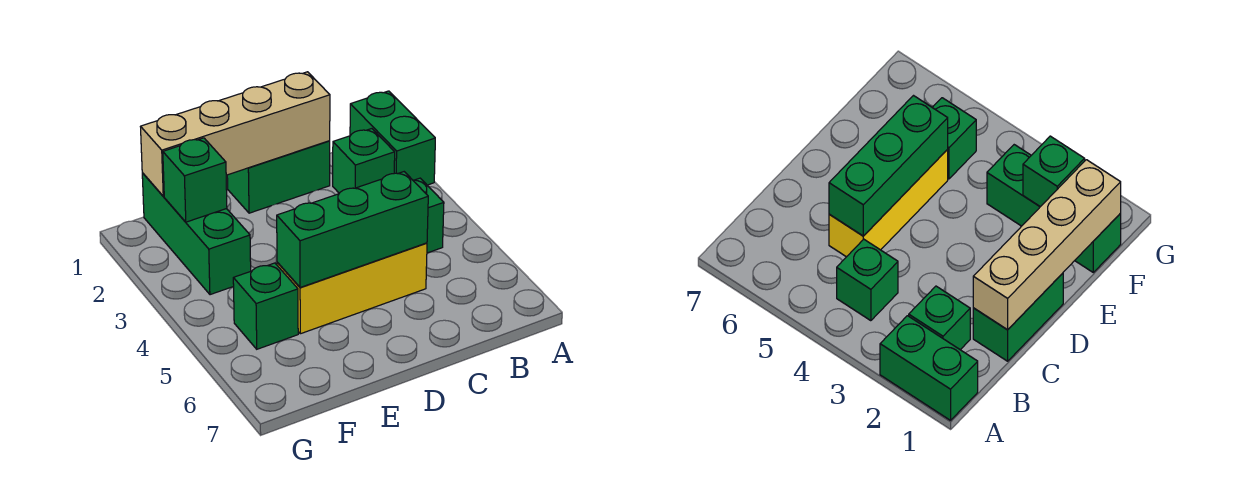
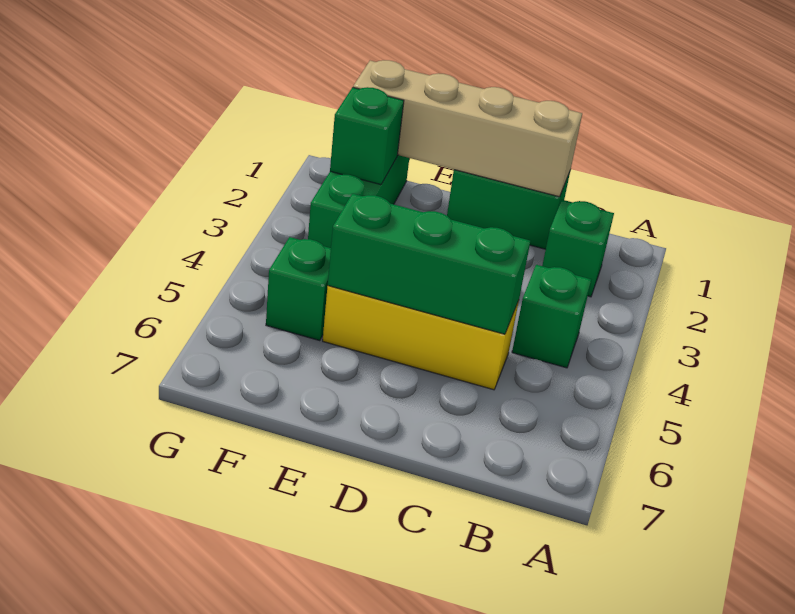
green 1x2 brick [350,91,435,185] -> none

